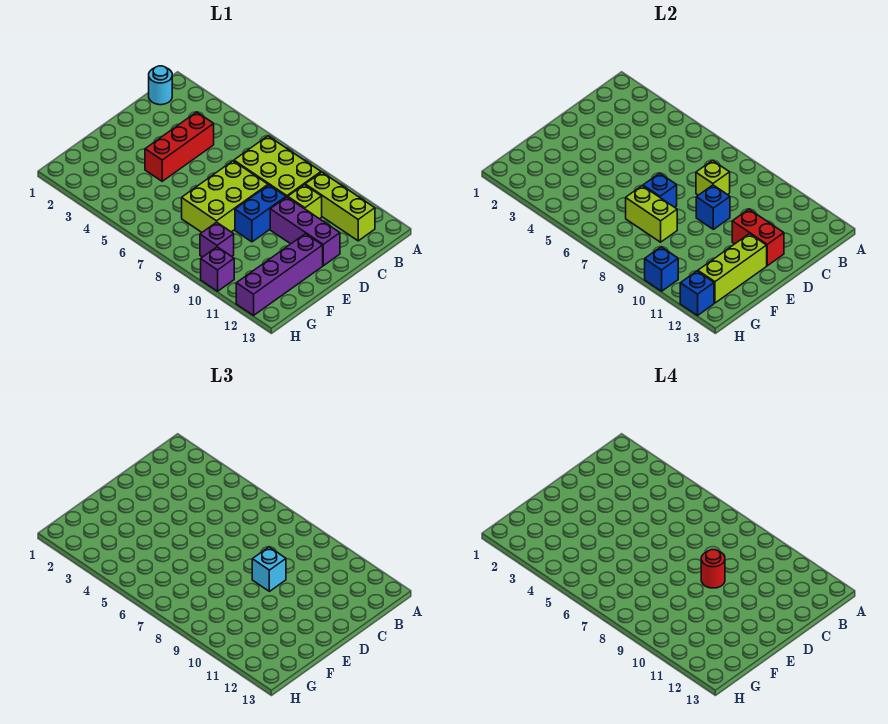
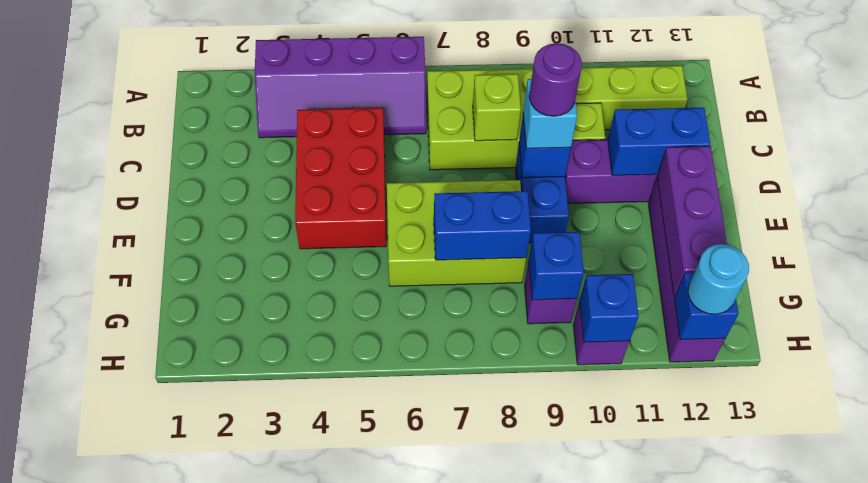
none -> purple 2x4 slope [255,37,426,138]
cyan 1x1 round brick [149,66,172,105] -> cyan 1x1 round brick moved to [688,244,749,314]
red 1x3 brick [145,112,214,181] -> red 2x3 brick [295,108,386,249]
lime 2x3 brick [182,161,268,232] -> lime 2x3 brick turned to [387,180,526,286]
red 1x1 round brick [701,550,725,588] -> purple 1x1 round brick [529,43,582,116]
red 1x2 brick [732,209,784,266] -> blue 1x2 brick [608,108,710,175]
blue 1x1 brick [643,173,677,207] -> blue 1x1 brick moved to [529,232,584,300]
lime 1x3 brick [698,234,767,303] -> purple 1x3 brick [657,146,727,296]
lime 1x2 brick [626,186,677,242] -> blue 1x2 brick [434,191,531,260]

